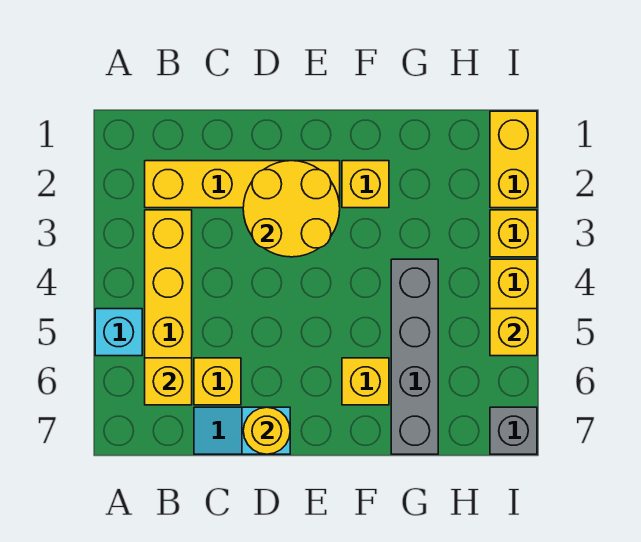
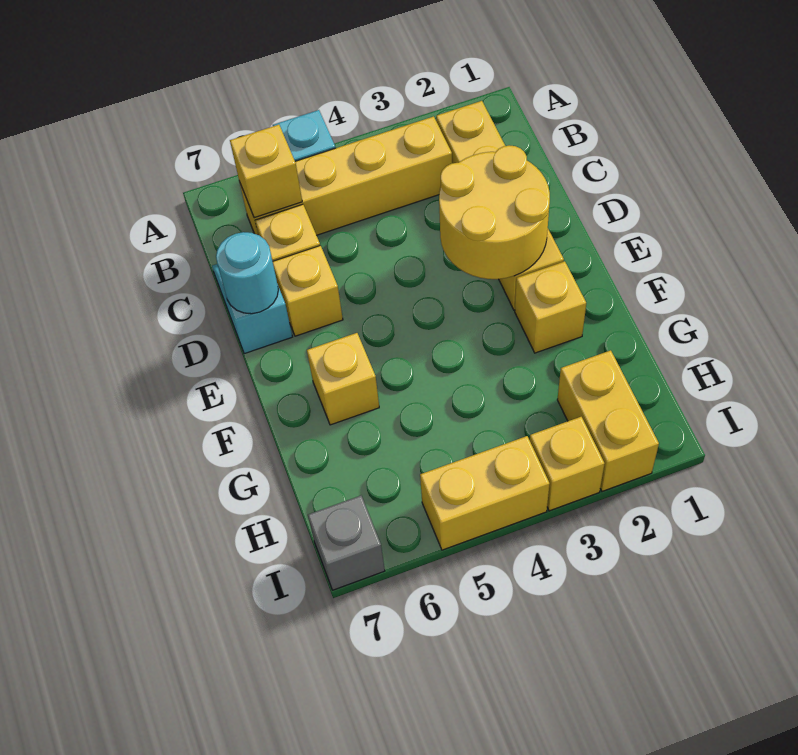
yellow 1x1 round brick [243,407,290,454] -> cyan 1x1 round brick [216,232,278,314]
grey 1x4 brick [391,259,438,454] -> none
yellow 1x2 brick [490,111,537,208] -> yellow 1x2 brick turned to [557,350,659,491]
yellow 1x1 brick [490,309,537,356] -> yellow 1x1 brick moved to [273,246,343,336]

